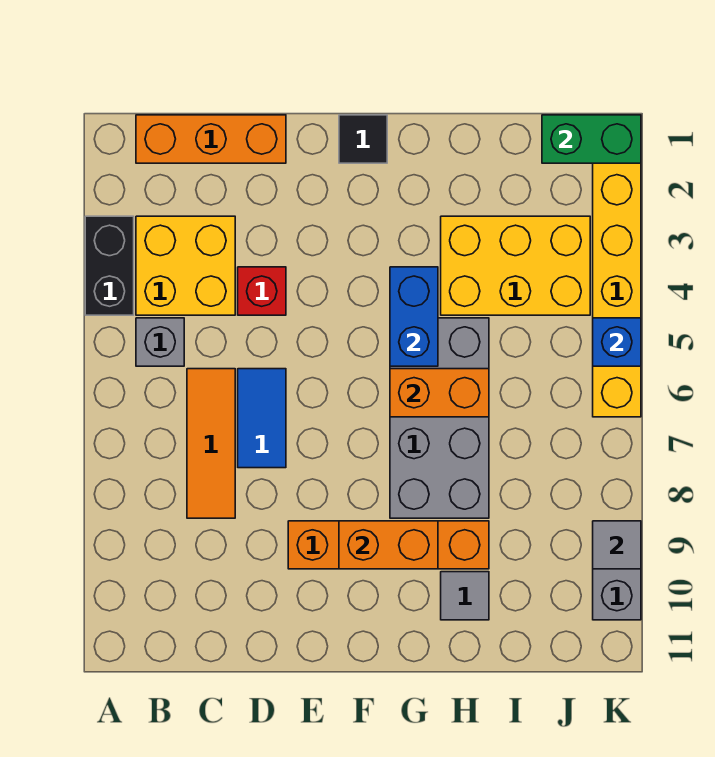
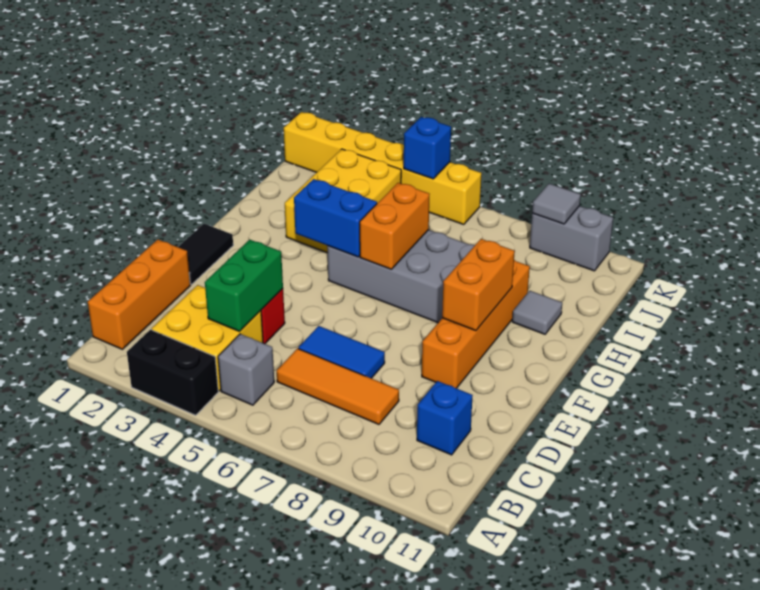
none -> blue 1x1 brick [417,381,473,455]
black 1x1 tile [339,115,387,163] -> black 1x2 tile [179,224,233,284]
green 1x2 brick [542,115,641,163] -> green 1x2 brick moved to [205,240,283,331]

